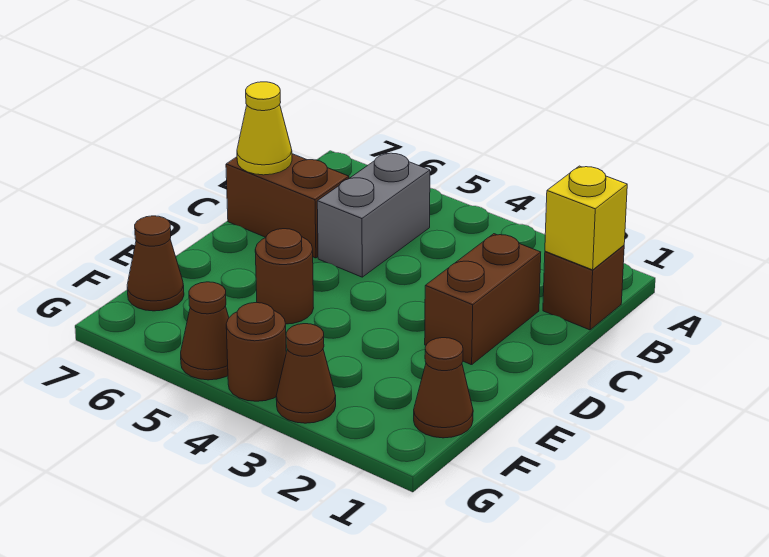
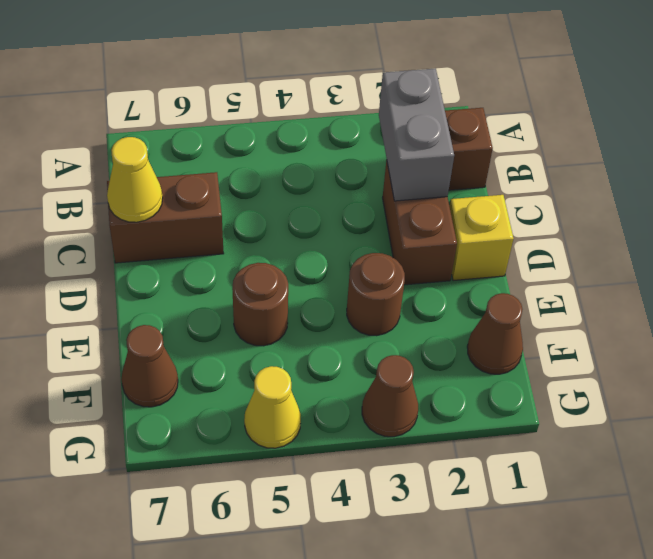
yellow 1x1 brick [545,166,627,270] -> yellow 1x1 brick moved to [449,195,514,281]
grey 1x2 brick [317,153,430,277] -> grey 1x2 brick moved to [379,68,454,201]
brown 1x1 round brick [226,303,286,401] -> brown 1x1 round brick moved to [347,253,405,336]
brown 1x1 cone [181,282,229,380] -> yellow 1x1 cone [244,366,301,448]

